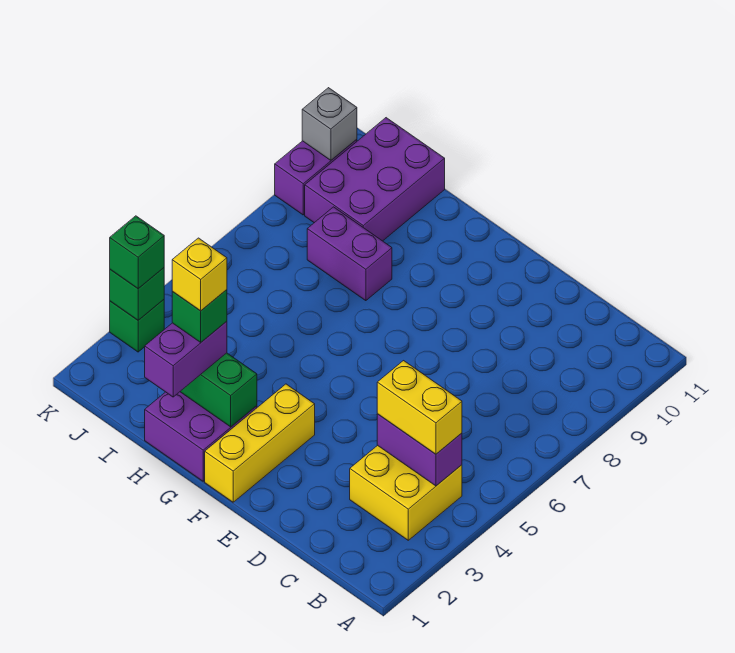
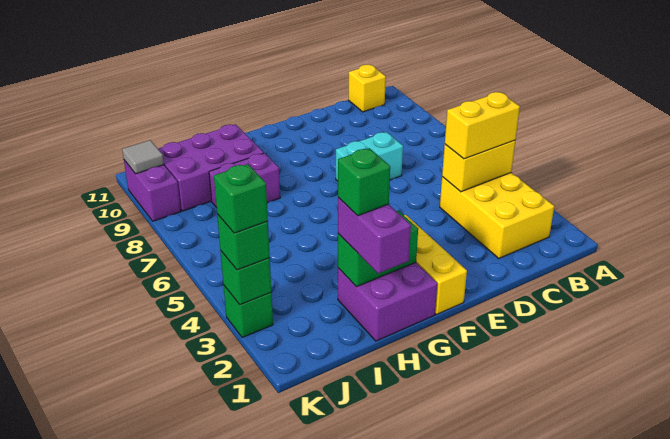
yellow 2x2 brick [350,445,462,540] -> yellow 2x3 brick [440,173,554,258]
purple 1x2 brick [377,414,462,486] -> yellow 1x2 brick [442,140,515,192]
none -> cyan 1x2 brick [336,132,403,181]
yellow 1x1 brick [172,238,227,311] -> yellow 1x1 brick moved to [349,65,386,112]
purple 2x3 brick [305,118,445,241] -> purple 2x3 brick turned to [158,124,264,211]
none -> green 1x1 brick [214,164,268,233]
grey 1x1 brick [302,88,357,160] -> grey 1x1 tile [122,140,164,174]

